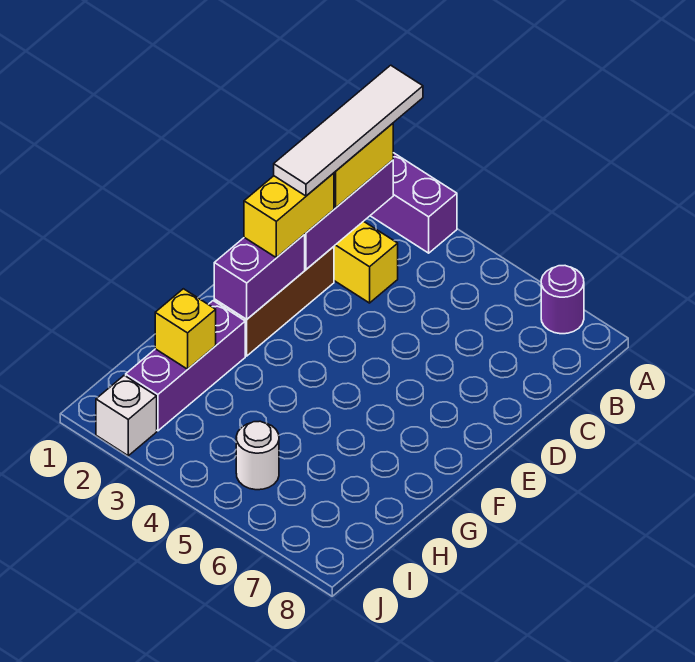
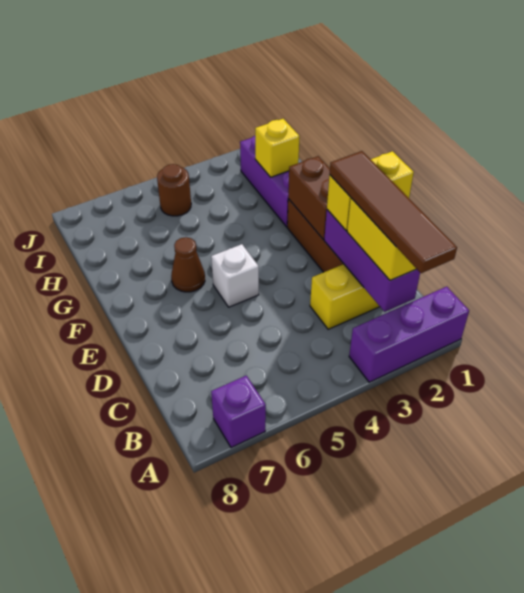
white 1x4 tile [274,65,423,196] -> brown 1x4 tile [330,151,457,273]
purple 1x1 round brick [541,266,584,334] -> purple 1x1 brick [211,376,266,448]
yellow 1x2 brick [244,173,334,257] -> yellow 1x2 brick turned to [327,151,414,231]
purple 1x2 brick [214,234,305,319] -> brown 1x2 brick [288,156,330,240]
none -> brown 1x1 cone [171,237,205,292]
white 1x1 round brick [236,421,279,490] -> brown 1x1 round brick [157,164,191,216]
white 1x1 brick [96,375,157,456] -> white 1x1 brick moved to [211,244,259,307]

